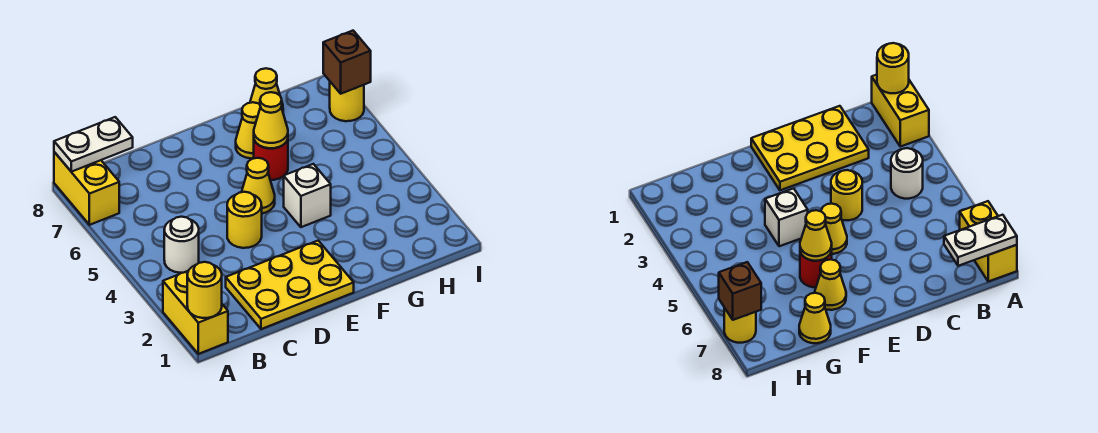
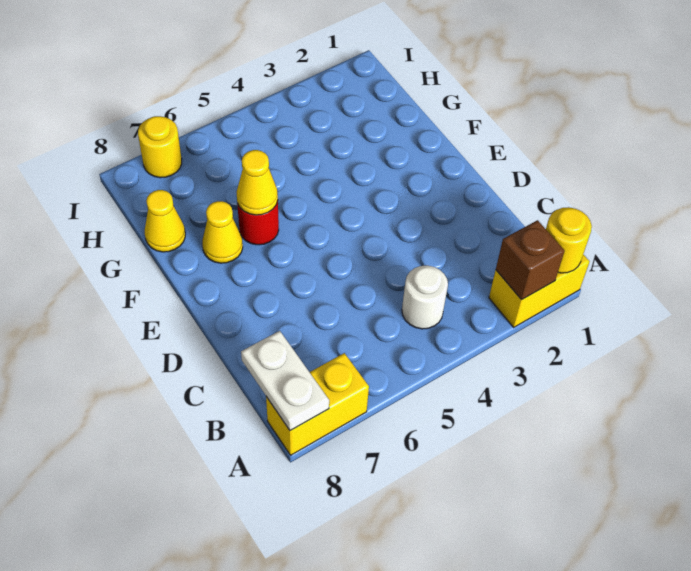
yellow 2x3 plate [226,241,354,329] -> none
yellow 1x1 round brick [227,192,262,248] -> none
yellow 1x1 cone [242,158,275,213] -> none
white 1x1 brick [284,164,331,227] -> none
brown 1x1 brick [323,31,371,94] -> brown 1x1 brick moved to [496,220,565,299]

